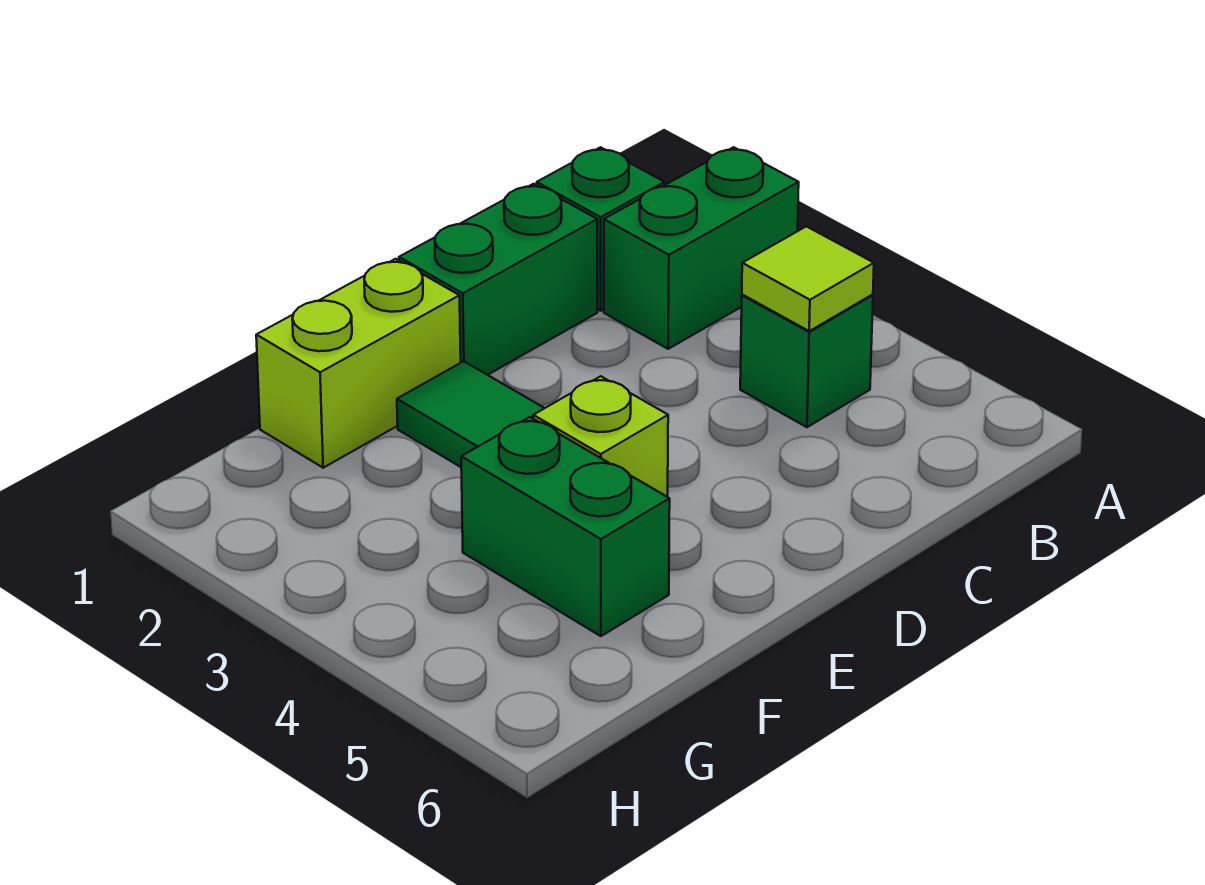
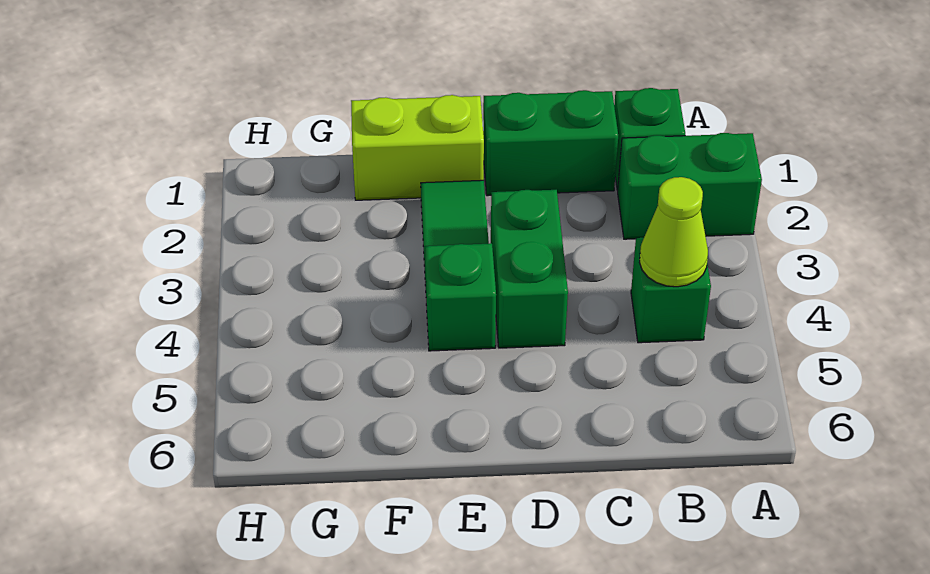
lime 1x1 tile [742,226,874,331] -> lime 1x1 cone [639,177,708,287]
lime 1x1 brick [533,376,668,497] -> green 1x1 brick [425,243,496,351]
green 1x2 brick [461,417,670,636] -> green 1x2 brick moved to [491,190,568,348]

